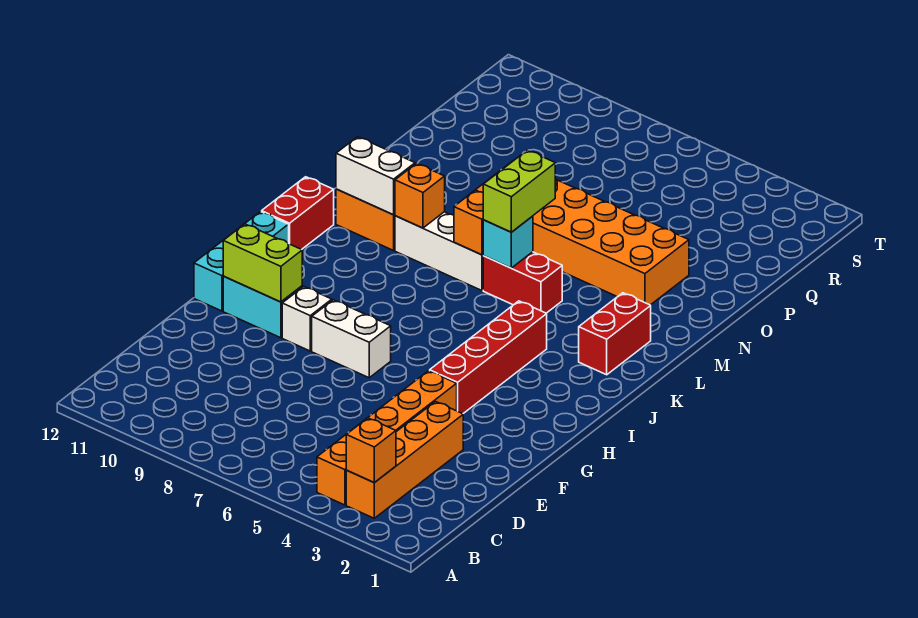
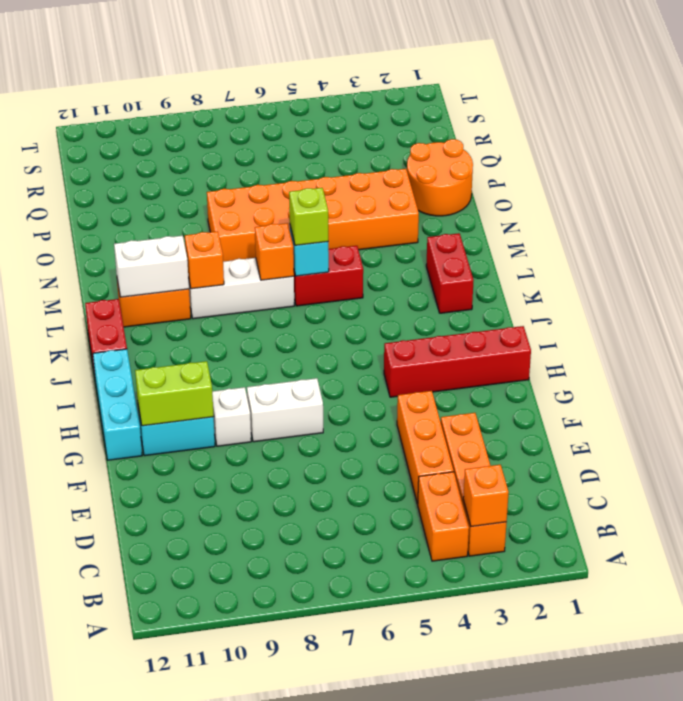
red 1x4 brick [430,301,547,414] -> red 1x4 brick turned to [384,326,531,397]
lime 1x2 brick [483,150,555,232] -> lime 1x1 brick [289,188,328,245]
none -> orange 2x2 round brick [407,139,473,216]

